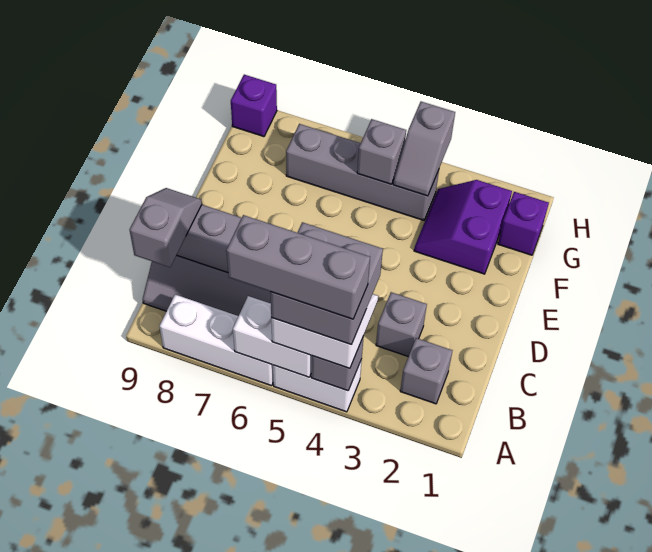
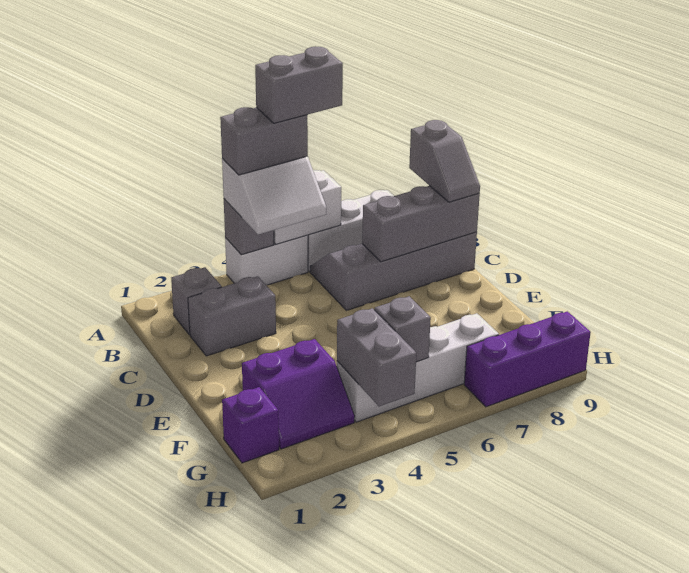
grey 2x2 brick [270,222,383,345] -> grey 1x2 brick [220,107,308,175]
grey 1x3 brick [226,215,370,319] -> grey 1x2 brick [255,46,343,123]
grey 1x1 brick [376,292,427,357] -> grey 1x2 brick [188,276,276,356]
purple 2x2 slope [414,180,512,274] -> purple 2x2 slope turned to [242,339,355,449]
grey 1x4 brick [286,124,439,220] -> white 1x4 brick [337,313,499,422]
grey 1x2 slope [393,102,455,196] -> grey 1x2 brick [337,308,416,406]
purple 1x1 brick [231,75,277,137] -> purple 1x3 brick [464,311,591,407]

